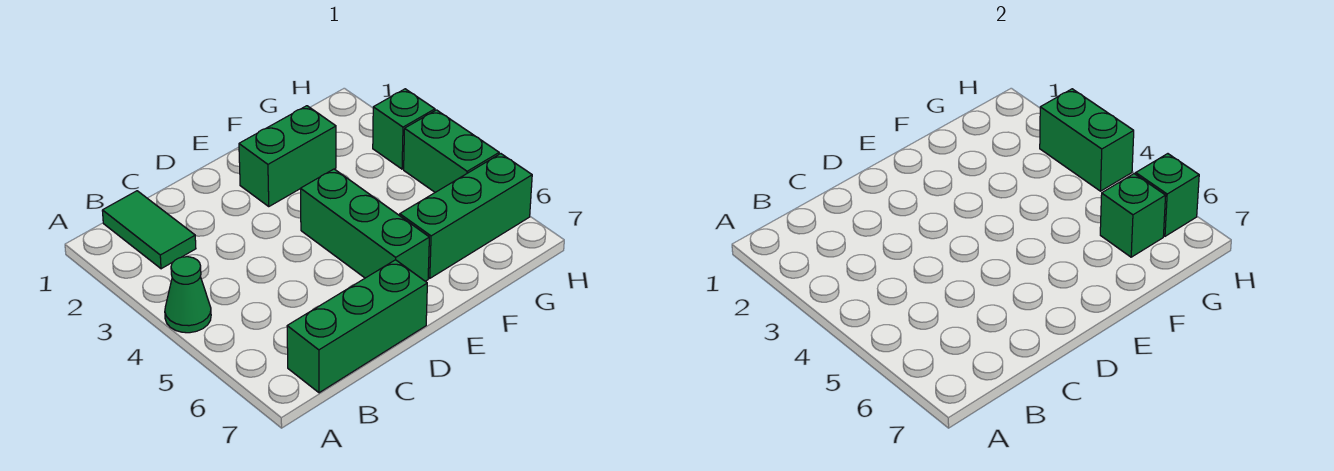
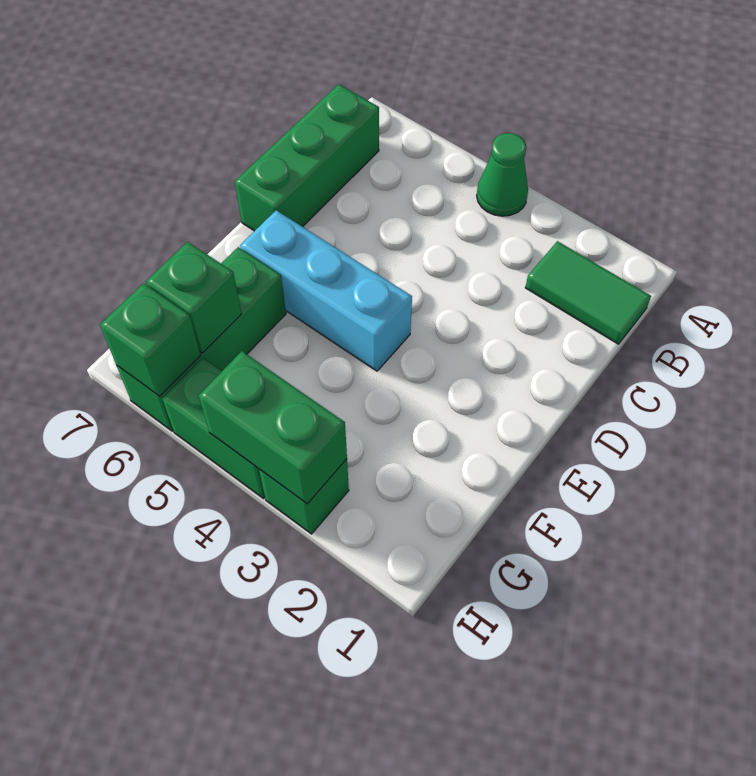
green 1x2 brick [239,106,336,206] -> none
green 1x3 brick [300,169,429,281] -> cyan 1x3 brick [240,210,412,371]

